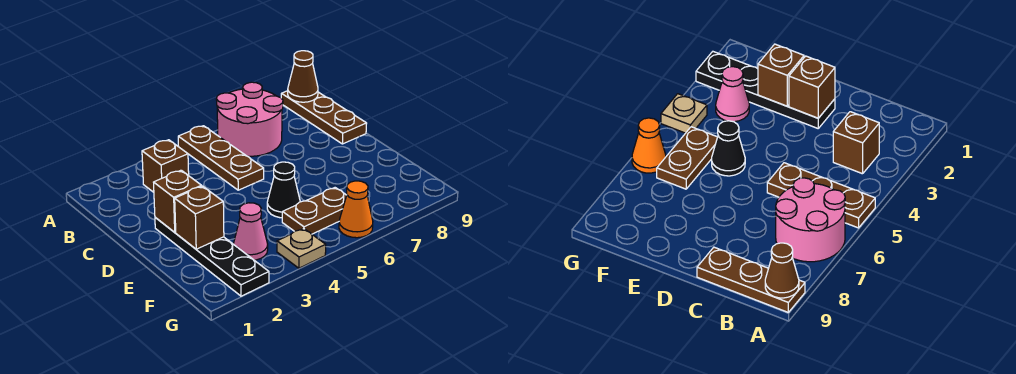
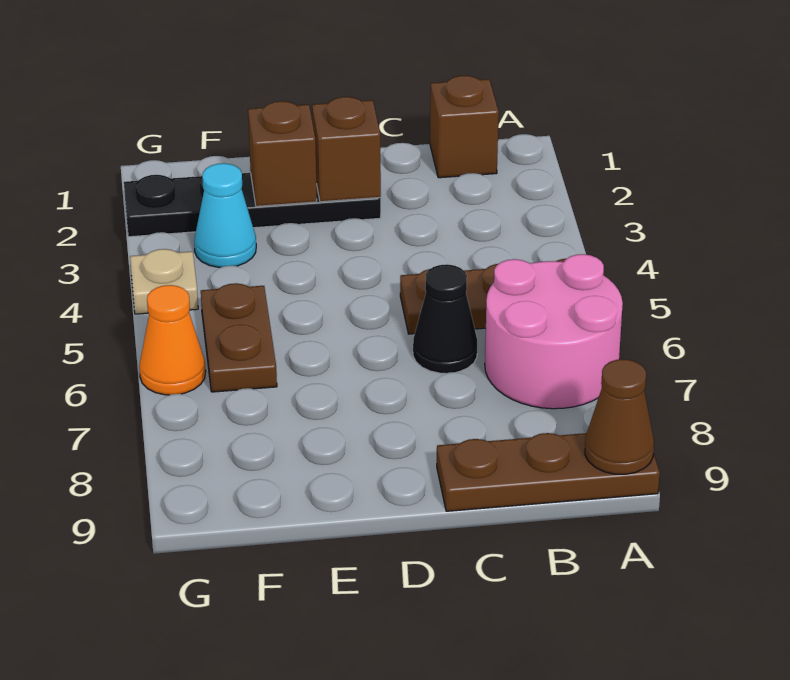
brown 1x1 brick [142,140,189,192] -> brown 1x1 brick moved to [430,76,499,178]
black 1x1 cone [267,162,300,218] -> black 1x1 cone moved to [413,264,477,373]
pink 1x1 cone [234,203,268,260] -> cyan 1x1 cone [194,163,256,267]

